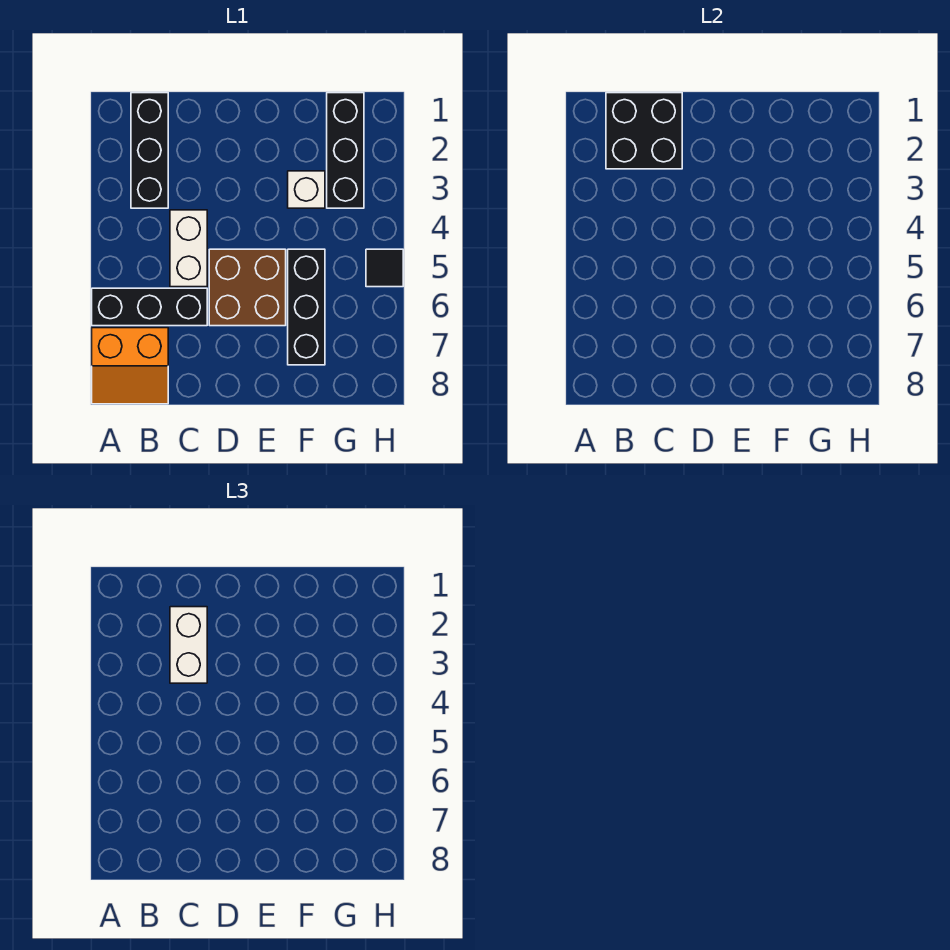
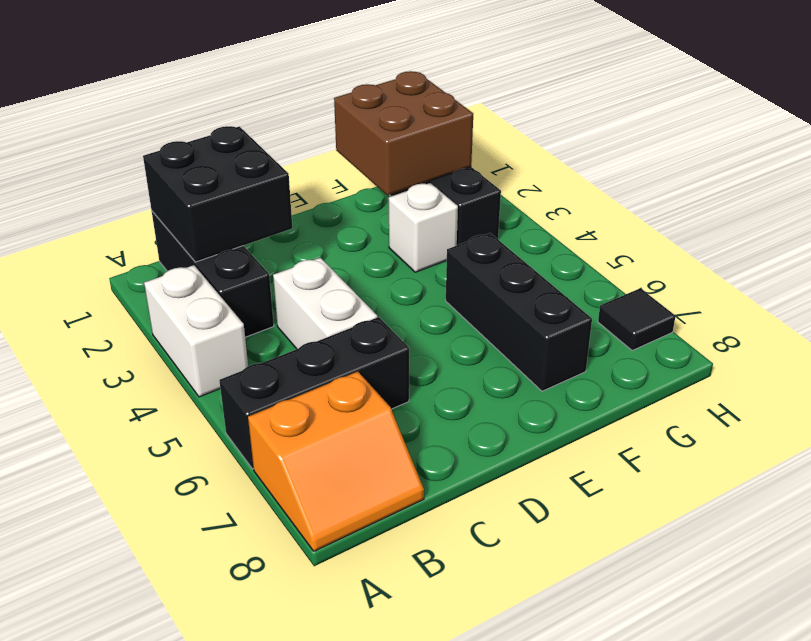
white 1x2 brick [170,607,207,683] -> white 1x2 brick moved to [144,265,248,397]
brown 2x2 brick [209,249,286,326] -> brown 2x2 brick moved to [334,71,473,195]
black 1x1 tile [366,249,403,287] -> black 1x1 tile moved to [598,288,676,351]

